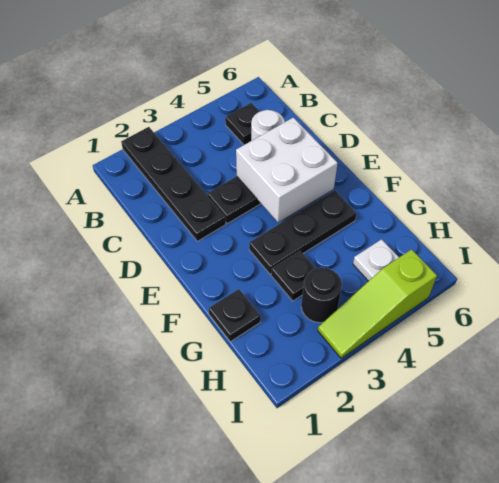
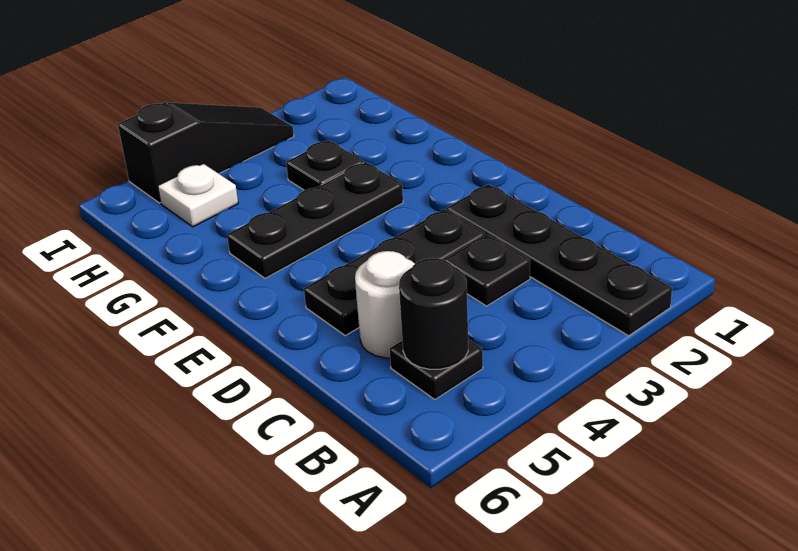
white 2x2 brick [236,117,338,222] -> none
black 1x1 plate [209,289,261,342] -> black 1x1 plate moved to [444,234,530,306]
black 1x1 round brick [301,268,342,323] -> black 1x1 round brick moved to [399,258,468,369]
lime 1x3 slope [318,249,437,358] -> black 1x3 slope [118,102,294,203]

